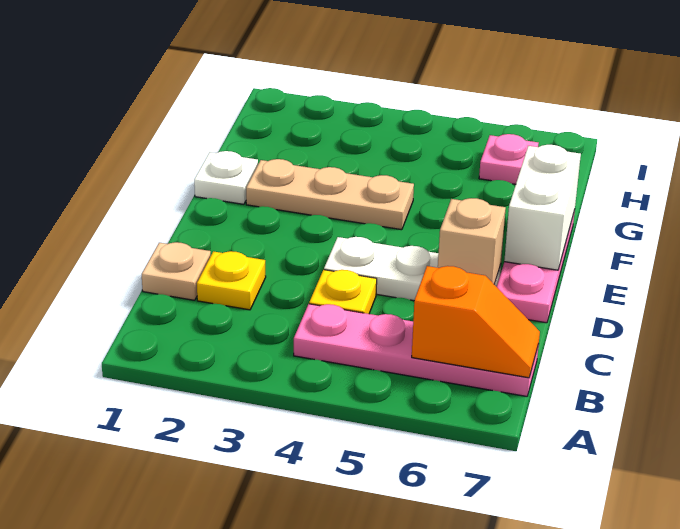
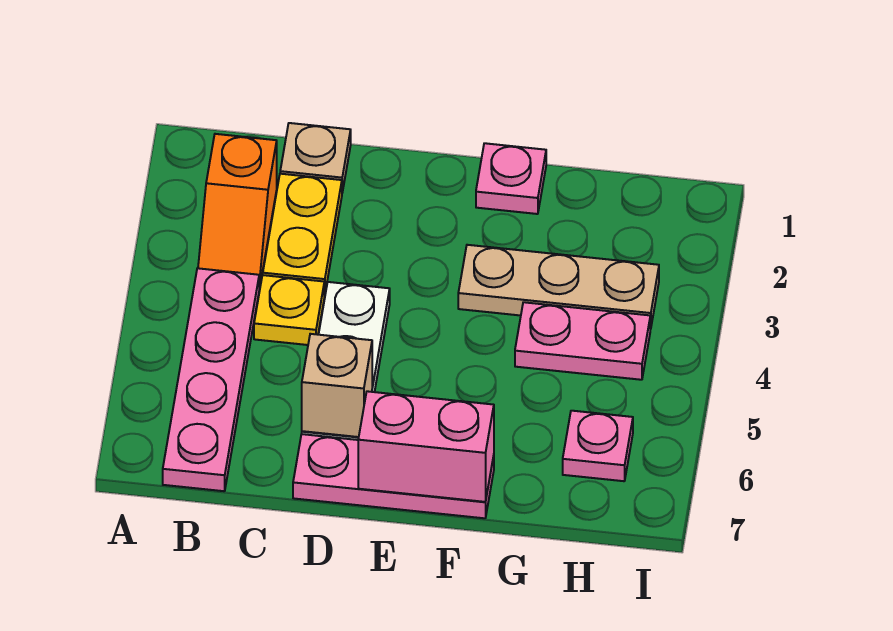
orange 1x2 slope [412,266,540,378] -> orange 1x2 slope moved to [198,134,277,288]
yellow 1x1 plate [197,251,266,310] -> yellow 1x2 plate [263,174,342,295]
white 1x2 brick [504,145,581,270] -> pink 1x2 brick [358,391,494,502]
white 1x1 plate [194,151,258,204] -> pink 1x1 plate [476,143,546,214]
tan 1x3 plate [246,159,414,230] -> tan 1x3 plate turned to [458,245,659,329]
none -> pink 1x2 plate [515,302,650,380]

